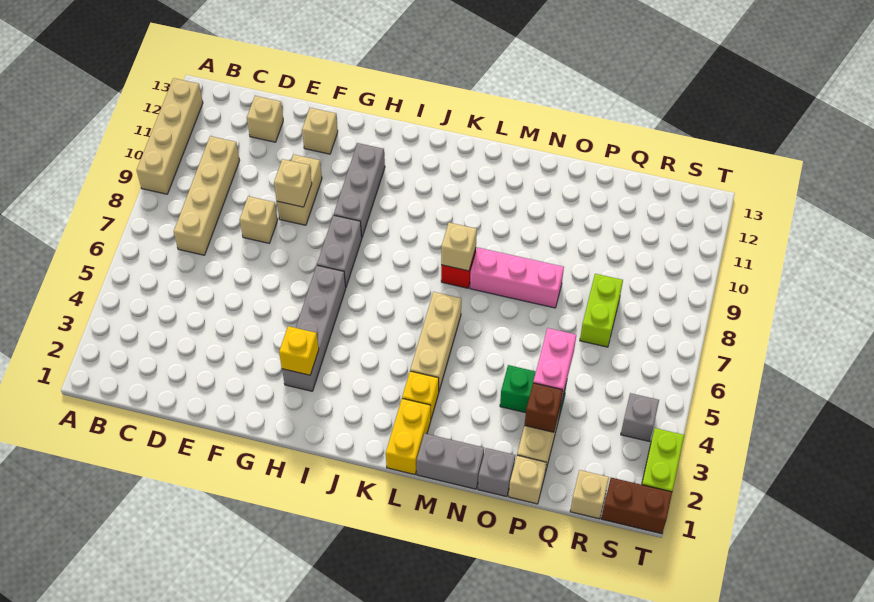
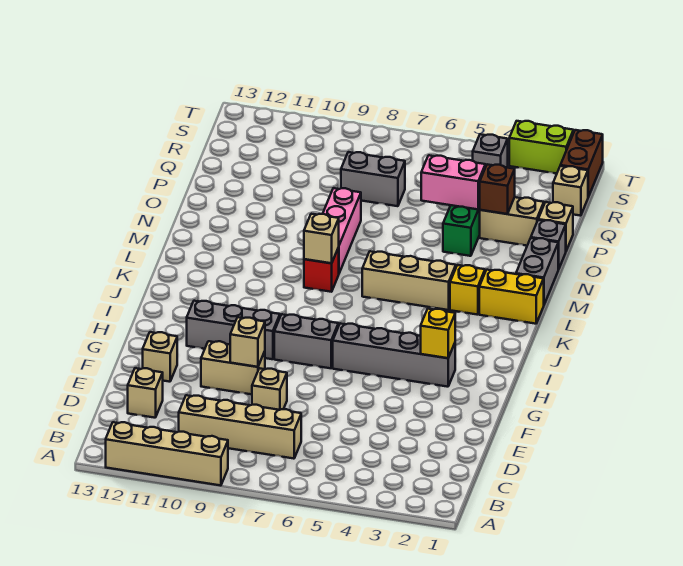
lime 1x2 brick [580,274,623,347] -> grey 1x2 brick [341,152,405,206]

